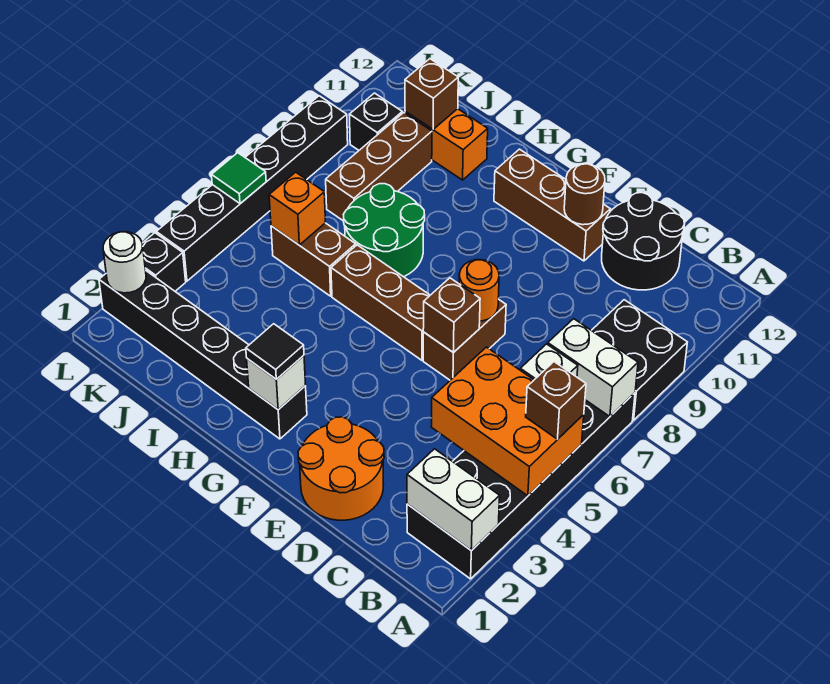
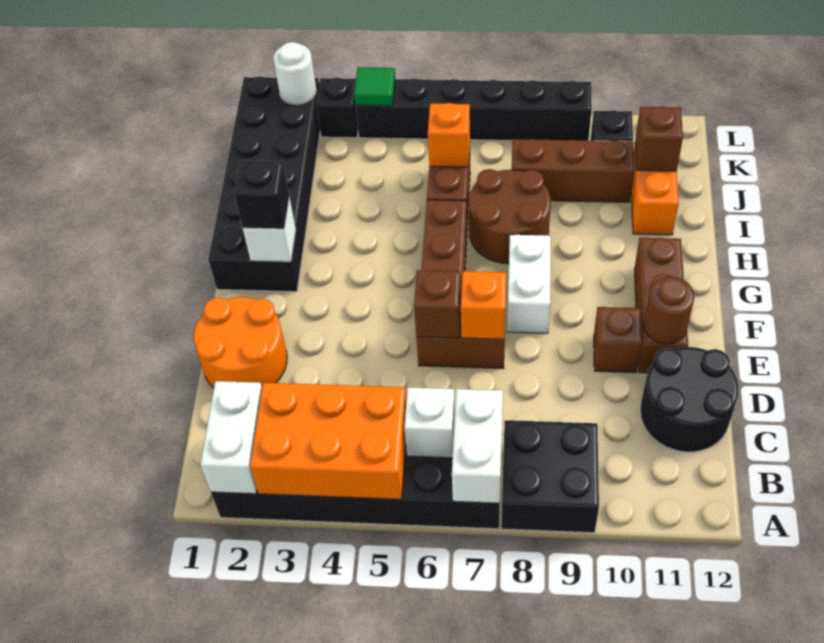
orange 2x3 brick [431,347,584,496] -> orange 2x3 brick turned to [250,383,406,499]
brown 1x1 brick [526,362,586,439] -> brown 1x1 brick moved to [594,307,642,373]
orange 1x1 round brick [459,260,499,321] -> orange 1x1 brick [461,271,506,339]
none -> white 1x2 brick [507,235,551,333]
black 1x6 brick [99,271,307,439] -> black 2x6 brick [208,76,320,292]
black 1x1 tile [246,324,304,379] -> black 1x1 brick [234,161,289,229]
green 2x2 round brick [343,184,425,277] -> brown 2x2 round brick [469,169,551,264]
green 1x1 tile [212,153,266,204] -> green 1x1 tile moved to [354,67,395,106]

